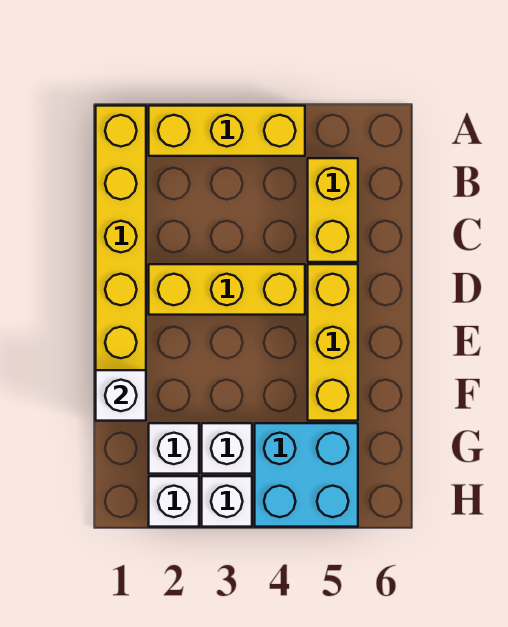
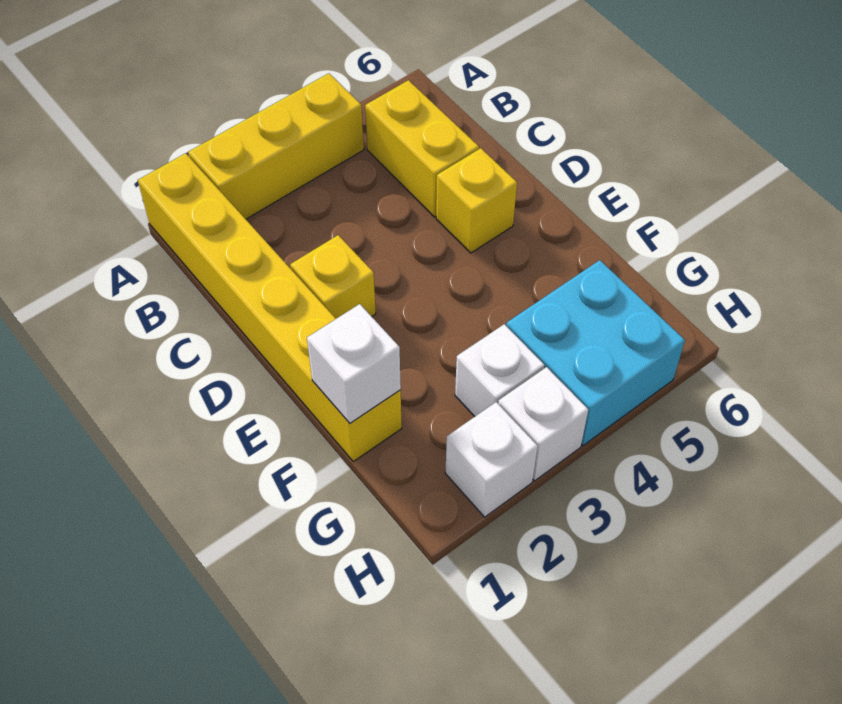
yellow 1x3 brick [149,264,305,315] -> yellow 1x1 brick [290,235,376,319]
yellow 1x3 brick [308,264,358,421] -> yellow 1x1 brick [436,148,517,253]
white 1x1 brick [149,423,199,474] -> none

